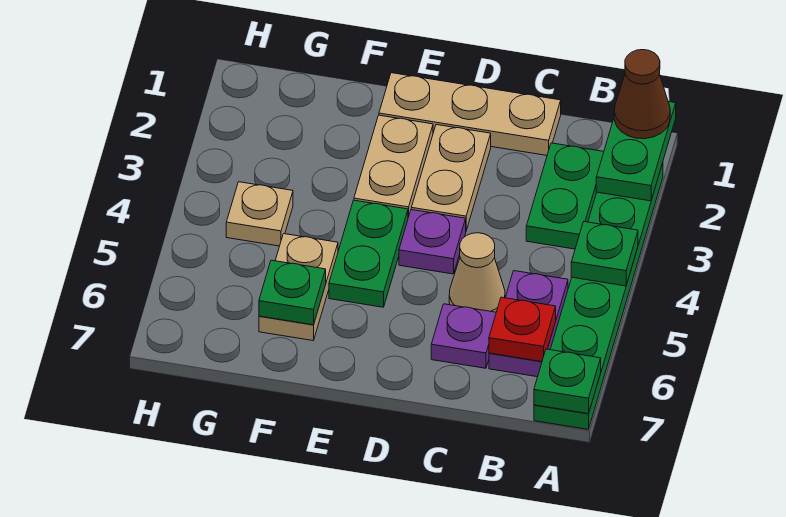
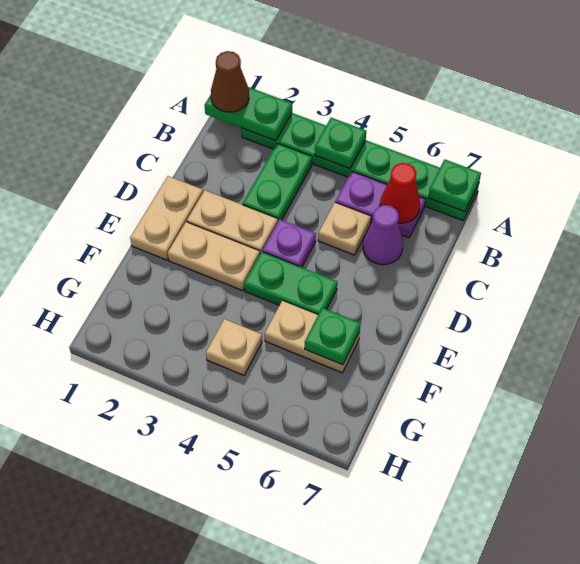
green 1x2 plate [526,143,604,249] -> green 1x2 plate turned to [243,143,312,221]
red 1x1 plate [489,297,556,362] -> red 1x1 cone [380,163,420,223]
tan 1x3 plate [379,73,561,155] -> tan 1x2 plate [130,176,203,260]
tan 1x1 cone [449,233,505,312] -> tan 1x1 plate [318,202,371,255]
purple 1x1 plate [431,304,496,368] -> purple 1x1 cone [363,205,403,265]

